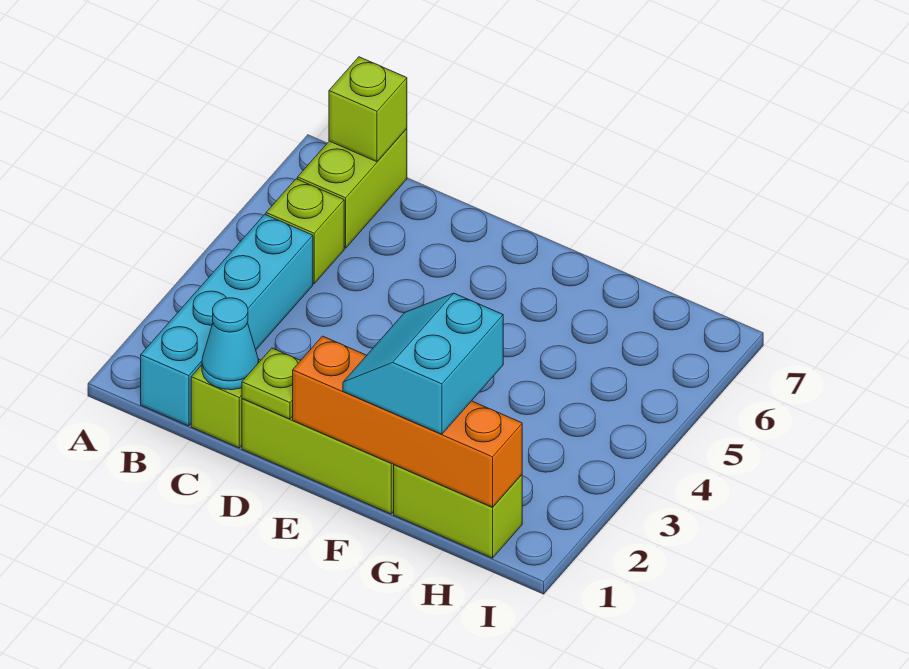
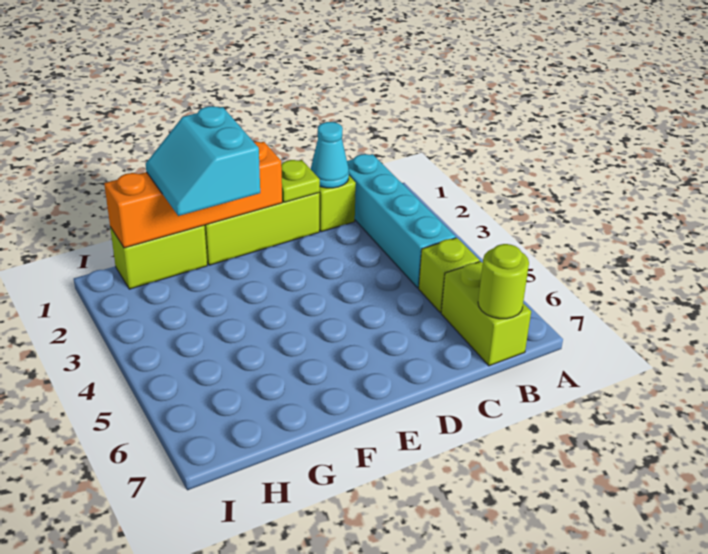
lime 1x1 brick [329,57,407,162] -> lime 1x1 round brick [478,244,529,319]
cyan 2x2 slope [343,293,503,434] -> cyan 2x2 slope turned to [146,106,260,216]

